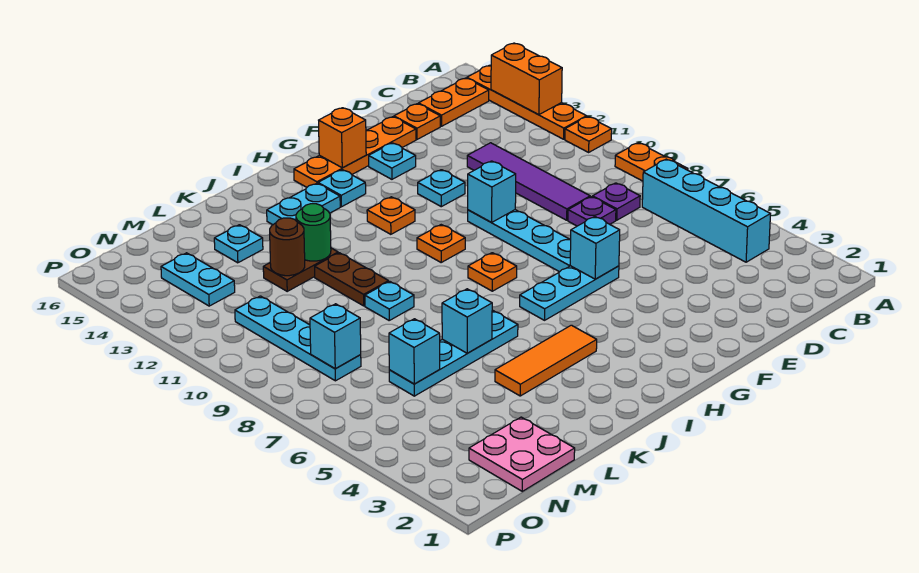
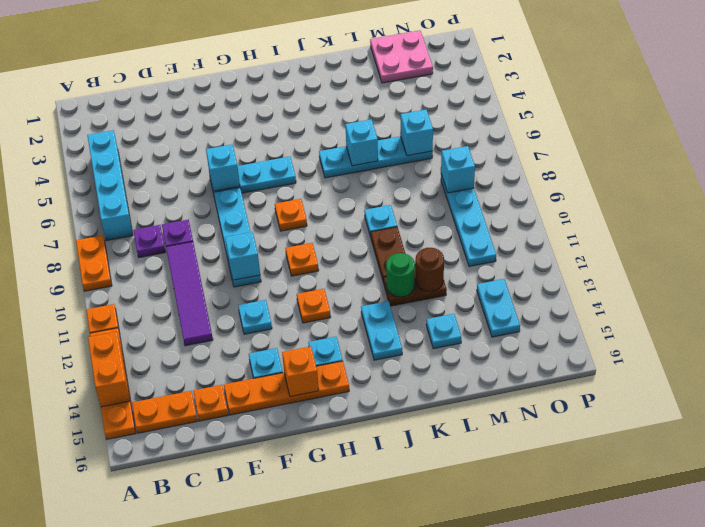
orange 1x3 tile [495,325,597,396] -> none
cyan 1x2 plate [267,183,340,225] -> cyan 1x2 plate turned to [361,301,402,360]

